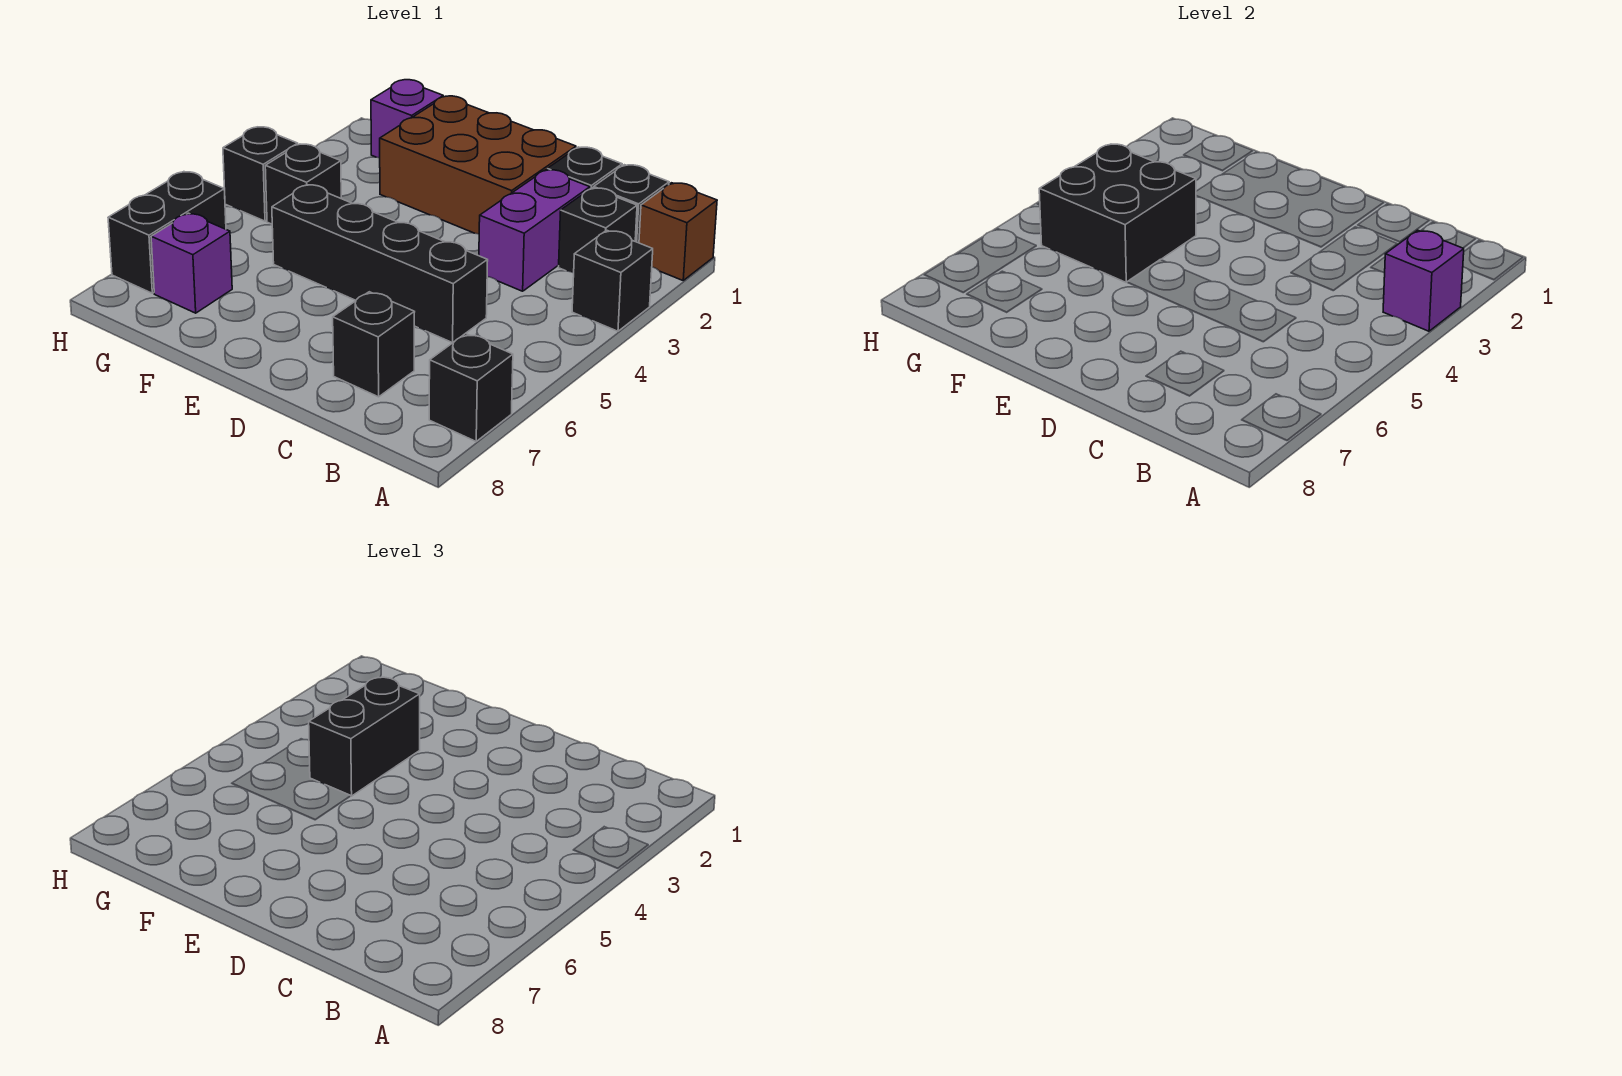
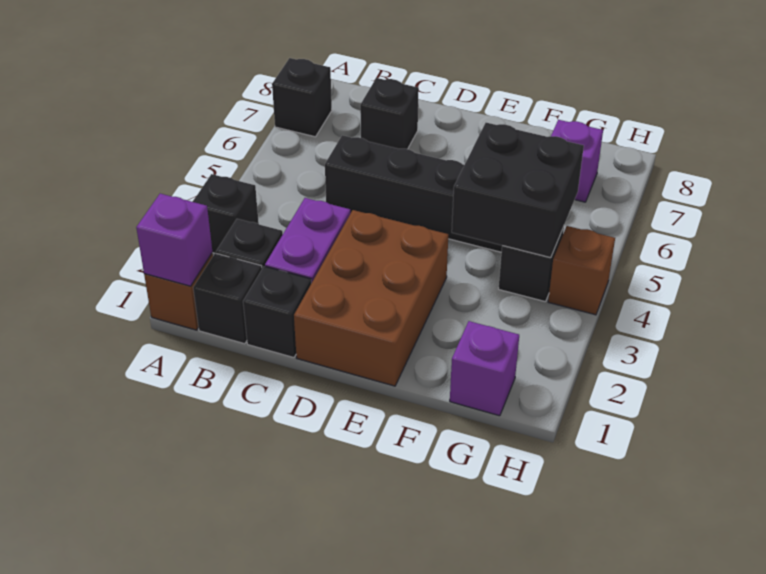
purple 1x1 brick [1383,230,1464,331] -> purple 1x1 brick moved to [136,194,212,286]
brown 2x3 brick [380,96,576,234] -> brown 2x3 brick turned to [294,210,448,386]
black 1x2 brick [309,677,420,796] -> none
black 1x1 brick [223,127,298,221] -> brown 1x1 brick [548,226,615,315]
black 1x2 brick [108,172,226,293] -> none

